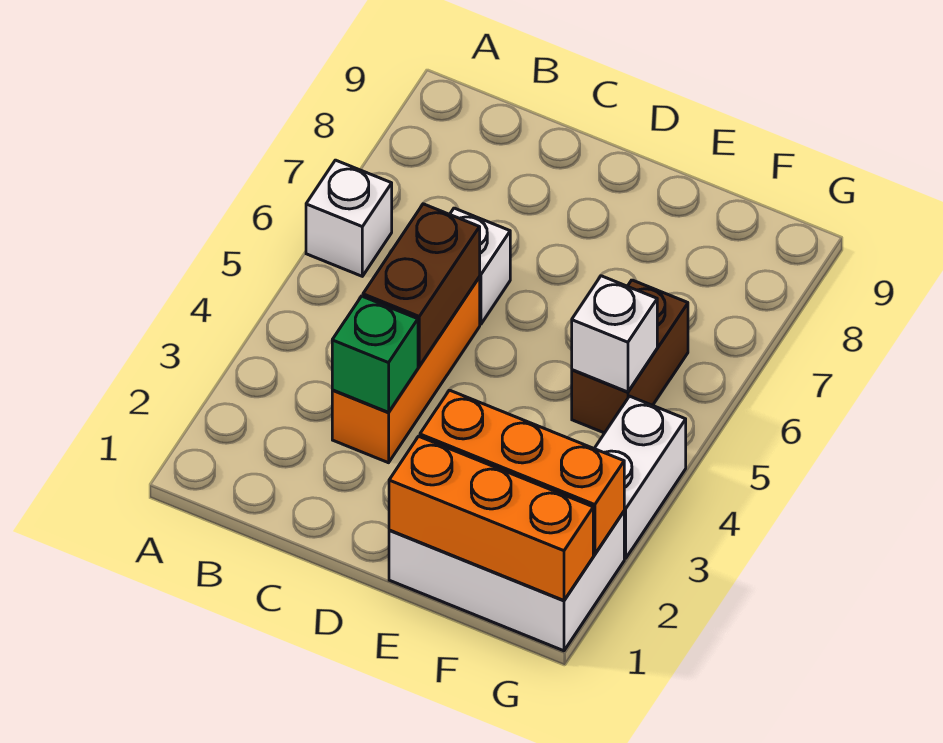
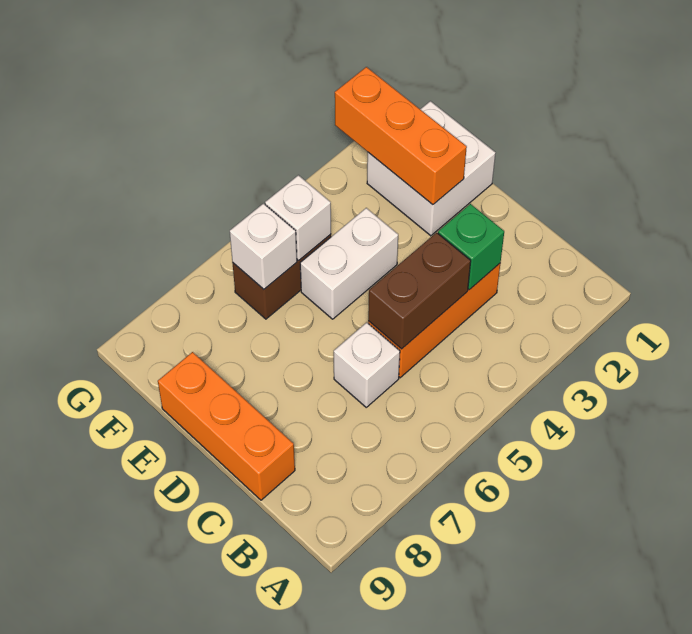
white 1x1 brick [306,160,392,276] -> white 1x1 brick moved to [230,203,297,289]
white 2x3 brick [389,512,624,651] -> white 2x2 brick [367,101,495,236]
orange 1x3 brick [389,436,593,600] -> orange 1x3 brick moved to [158,352,295,500]
white 1x2 brick [594,396,686,559] -> white 1x2 brick moved to [300,208,398,319]

